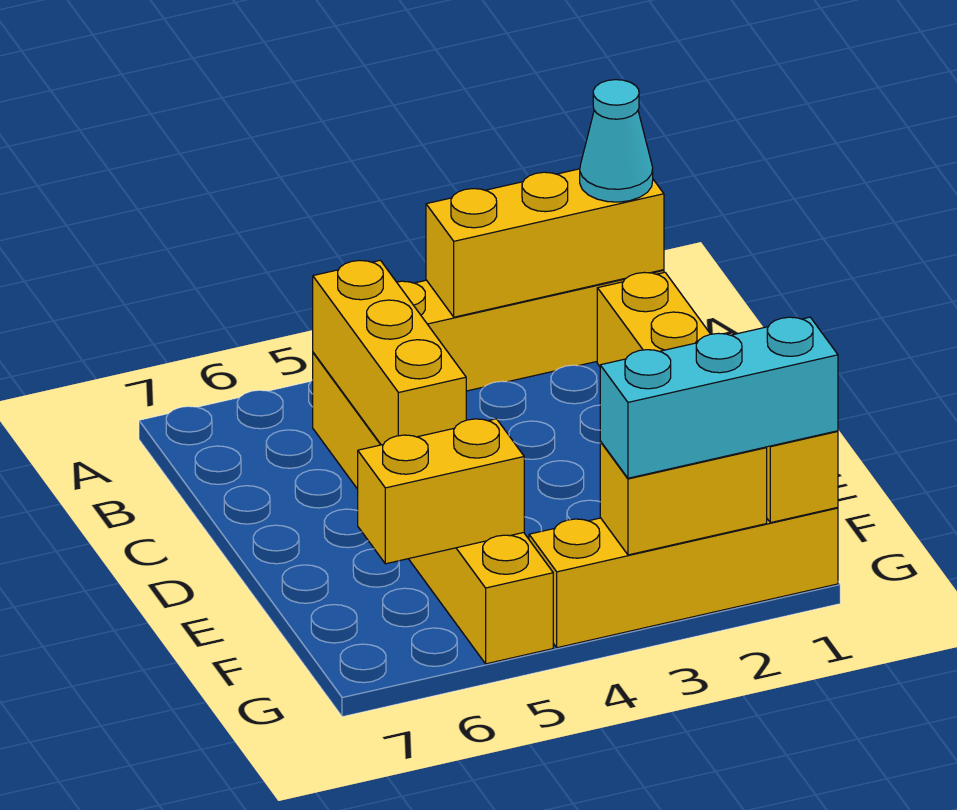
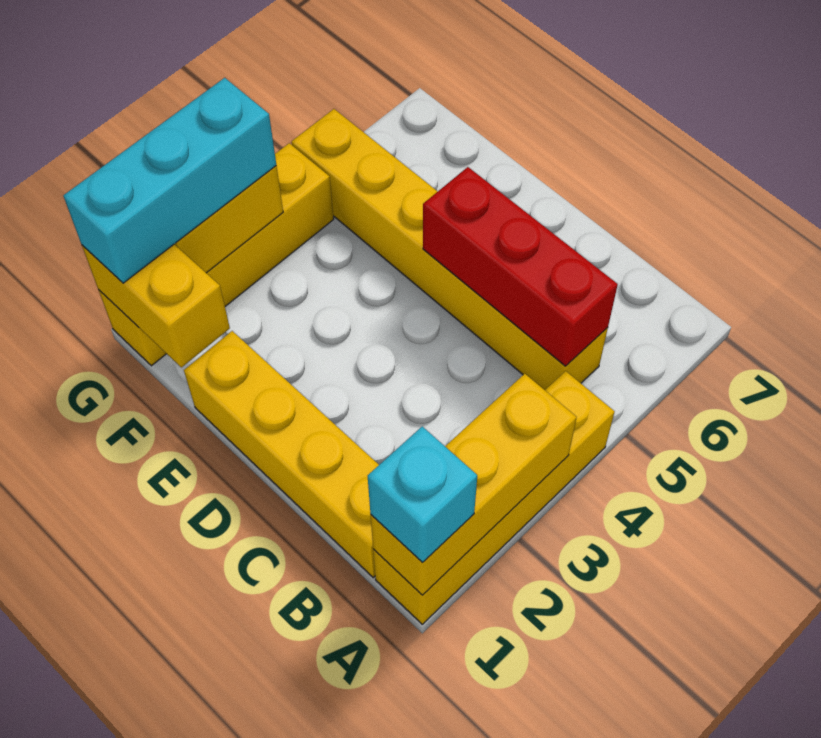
cyan 1x1 cone [580,80,653,202] -> cyan 1x1 brick [368,426,477,563]
yellow 1x3 brick [313,260,466,445] -> red 1x3 brick [423,167,618,366]
yellow 1x2 brick [358,419,524,564] -> none

